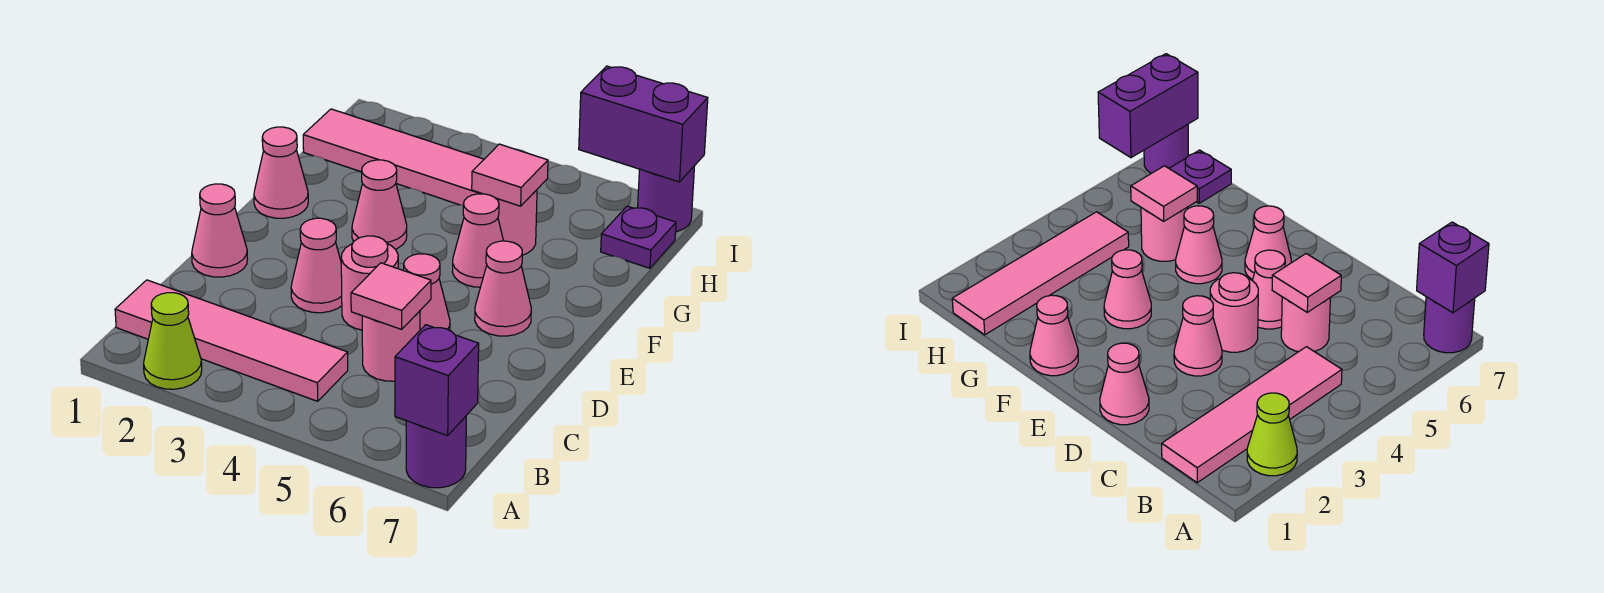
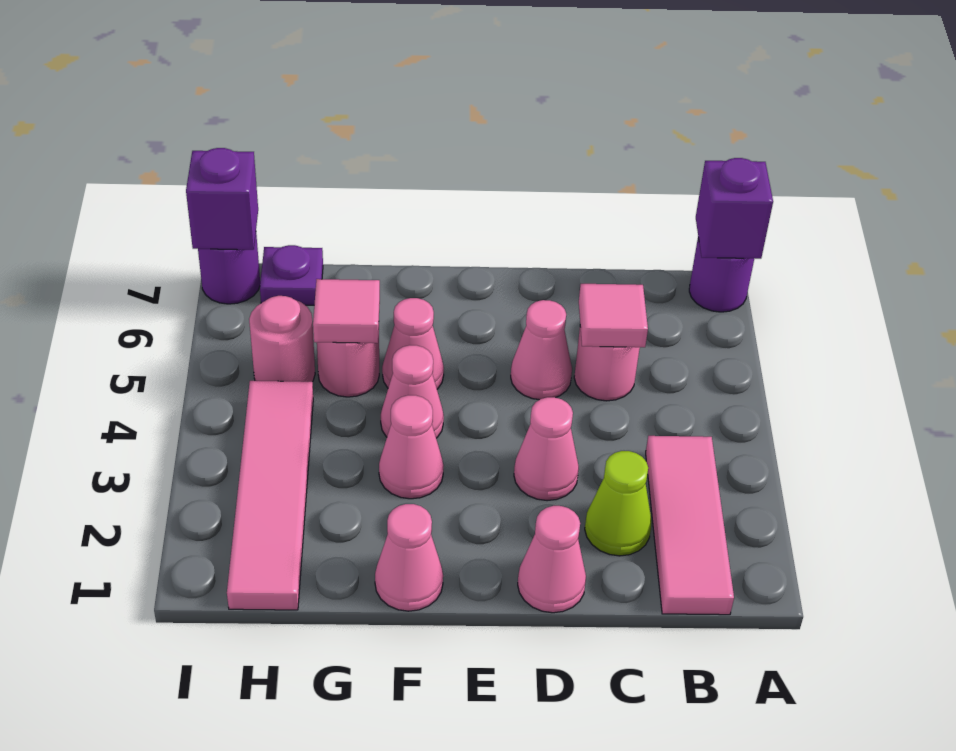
lime 1x1 cone [144,293,202,389] -> lime 1x1 cone moved to [585,451,652,556]
pink 1x4 tile [115,280,348,401] -> pink 1x3 tile [646,436,734,615]
pink 1x1 round brick [341,236,398,330] -> pink 1x1 round brick moved to [249,296,315,382]
pink 1x1 cone [475,241,531,336] -> pink 1x1 cone moved to [381,345,444,438]
purple 1x2 brick [579,66,708,182] -> purple 1x1 brick [186,148,258,250]

